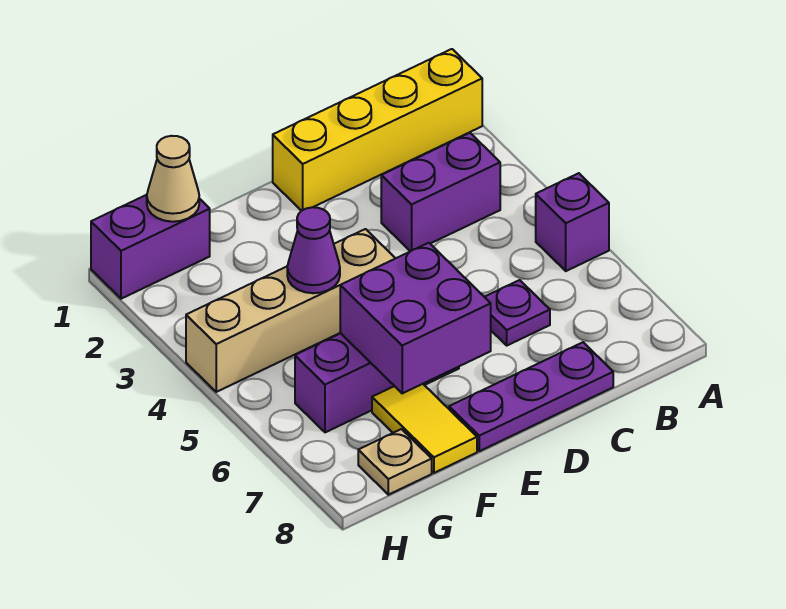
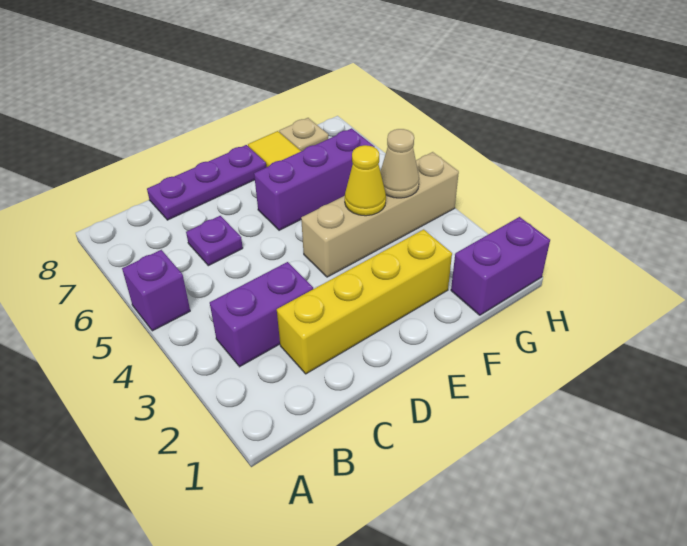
yellow 1x4 brick [273,49,482,211] -> yellow 1x4 brick moved to [277,229,452,374]
purple 2x2 brick [340,243,491,393] -> none
purple 1x1 cone [287,207,340,293] -> yellow 1x1 cone [345,145,386,216]
tan 1x1 cone [147,136,199,222] -> tan 1x1 cone moved to [380,129,419,198]

